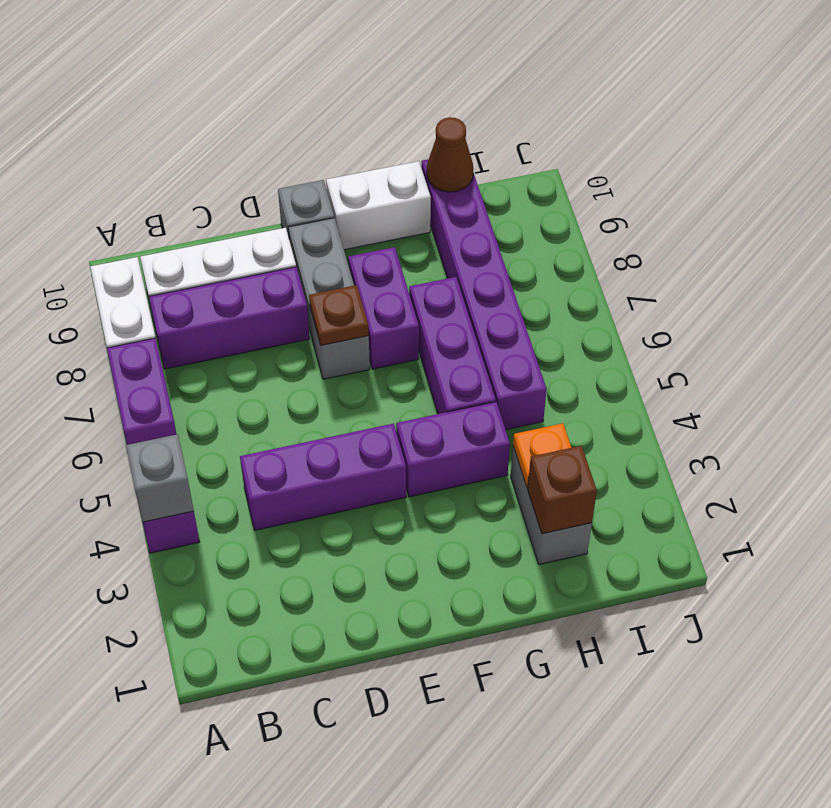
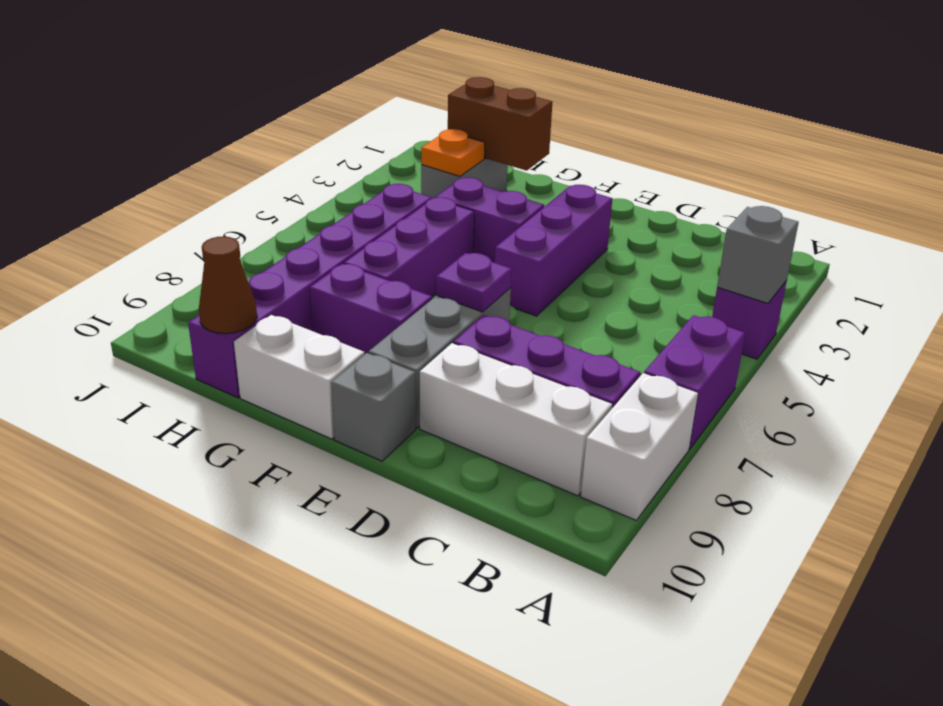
purple 1x3 brick [240,424,406,530] -> purple 1x3 brick turned to [495,185,612,316]
brown 1x1 plate [309,285,369,345] -> purple 1x1 plate [436,253,512,312]
purple 1x2 brick [348,247,419,369] -> purple 1x2 brick turned to [310,264,432,354]
brown 1x1 brick [528,446,597,534] -> brown 1x2 brick [448,77,552,171]

